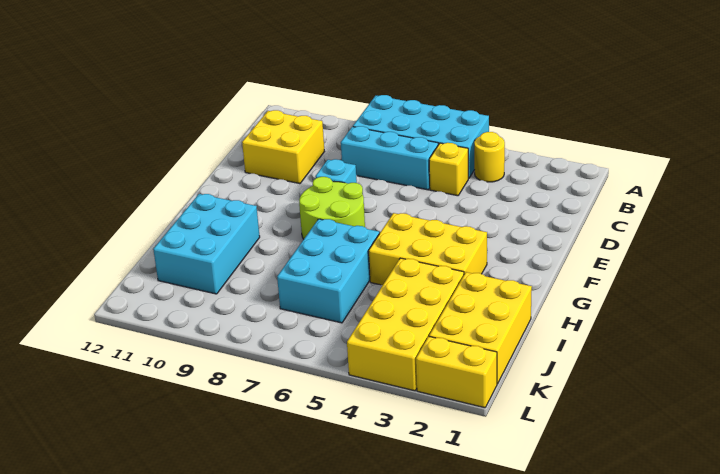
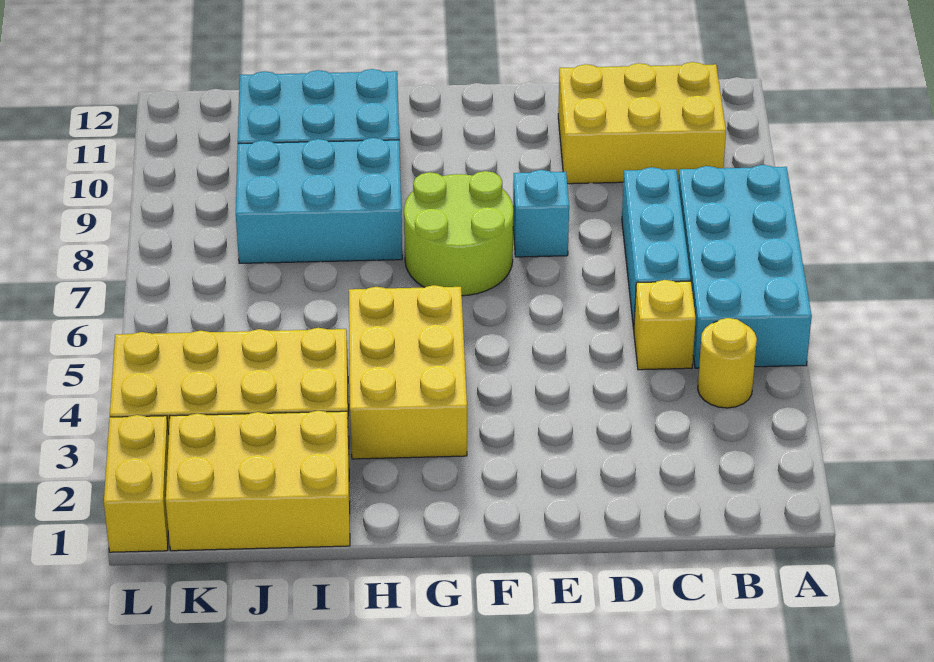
yellow 2x2 brick [242,110,324,184] -> yellow 2x3 brick [558,62,726,184]
cyan 2x3 brick [277,219,379,323] -> cyan 2x3 brick moved to [236,138,402,263]

